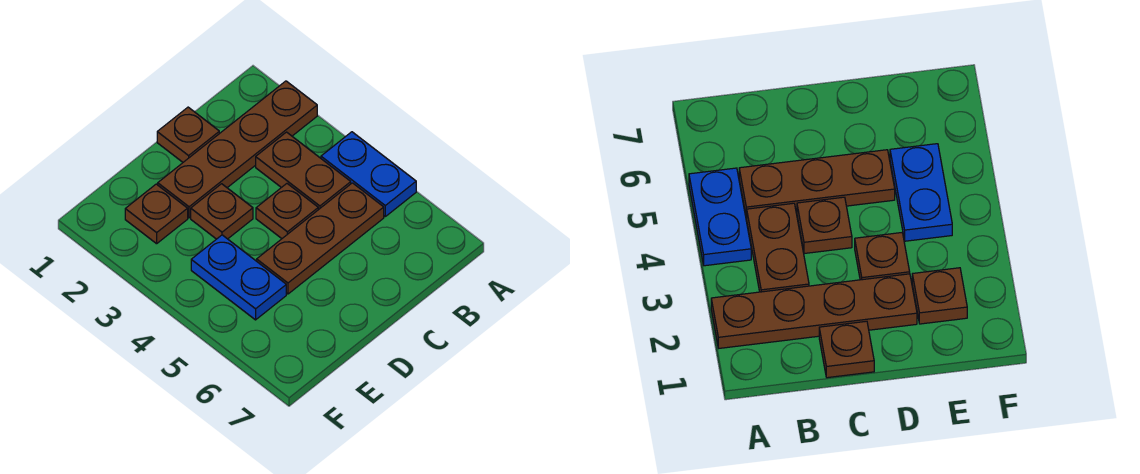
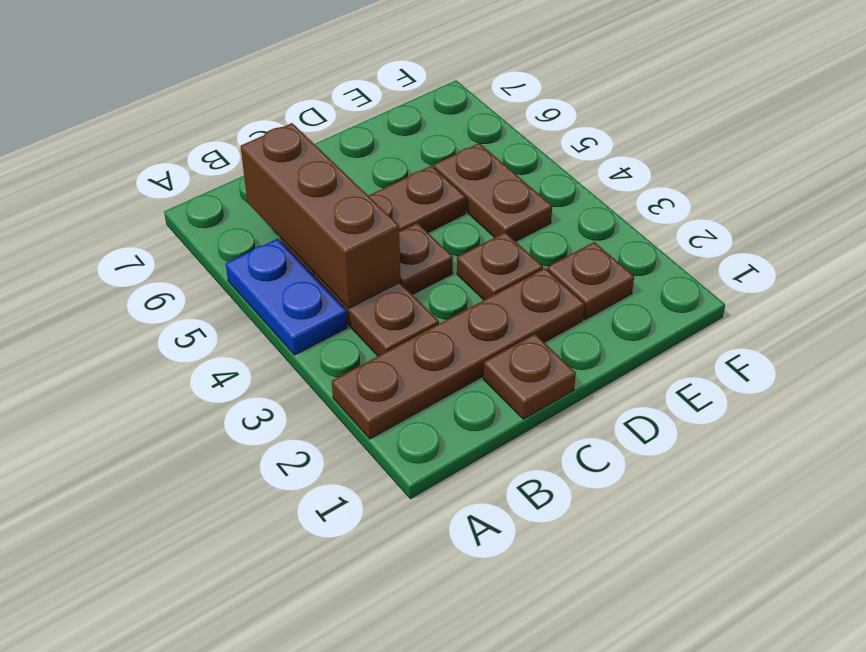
none -> brown 1x3 brick [241,123,400,308]
blue 1x2 plate [191,235,286,320] -> brown 1x2 plate [434,143,552,241]

